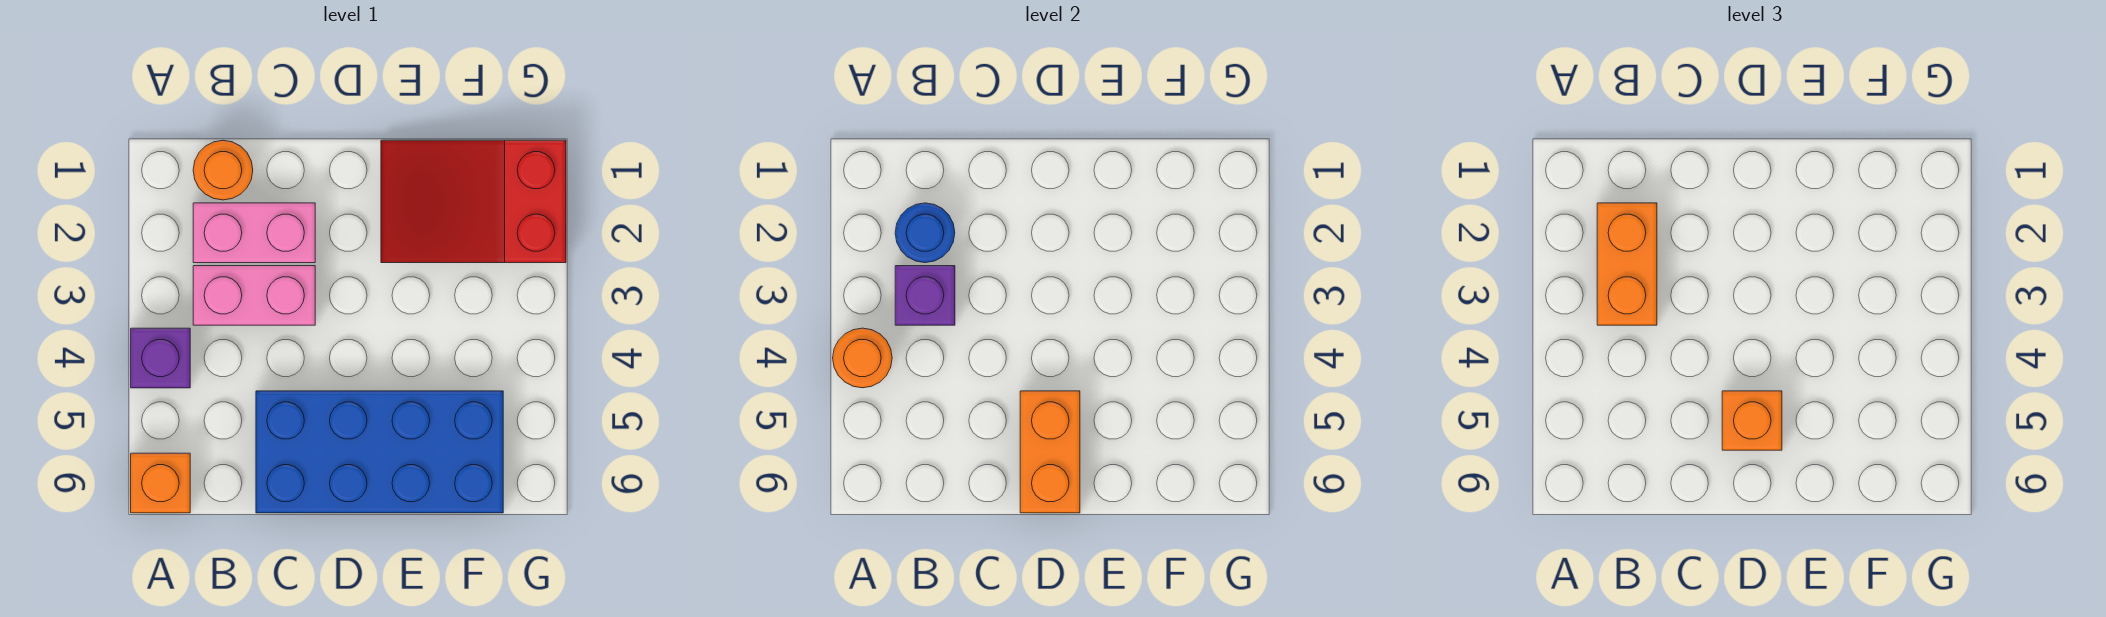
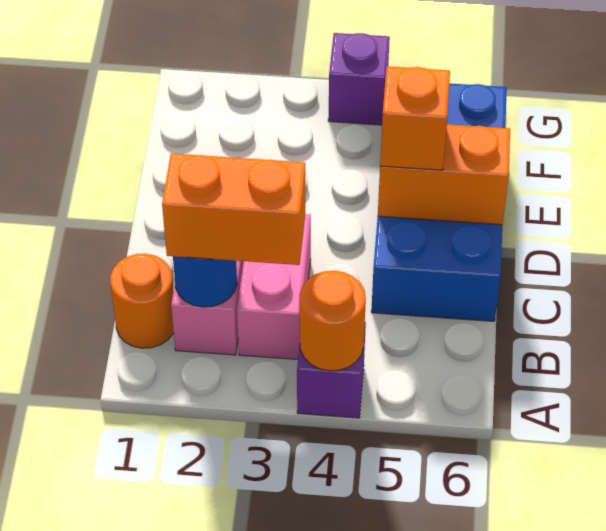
orange 1x1 brick [131,453,190,513] -> none
purple 1x1 brick [895,266,955,325] -> purple 1x1 brick moved to [328,33,390,125]
red 2x3 slope [381,140,566,263] -> none

